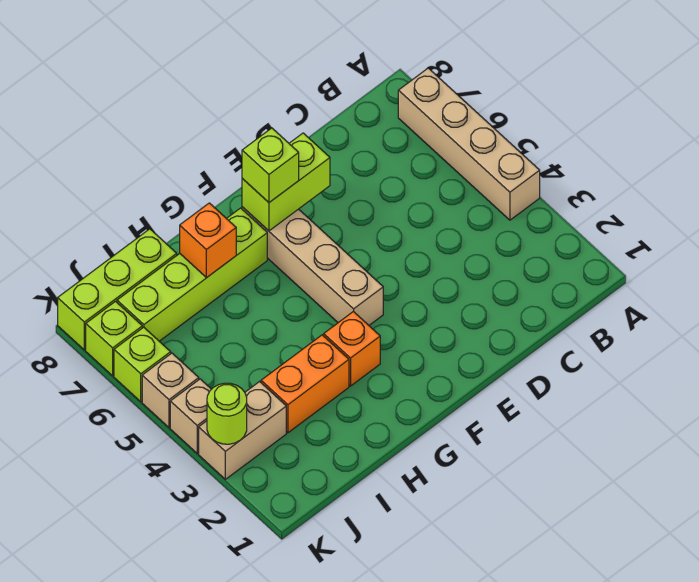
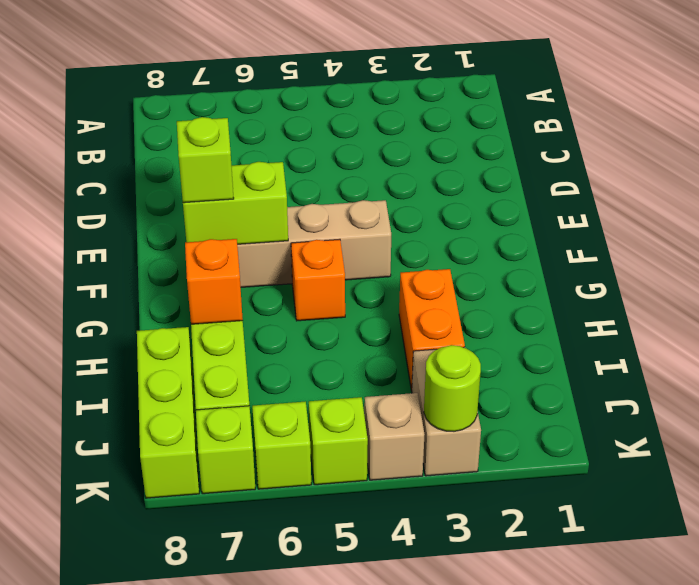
tan 1x4 brick [398,68,540,220] -> none
lime 1x2 brick [242,133,330,231] -> lime 1x2 brick turned to [183,162,288,244]
orange 1x1 brick [324,311,380,386] -> orange 1x1 brick moved to [291,239,345,321]
tan 1x1 brick [142,353,199,428] -> lime 1x1 brick [309,397,368,485]

